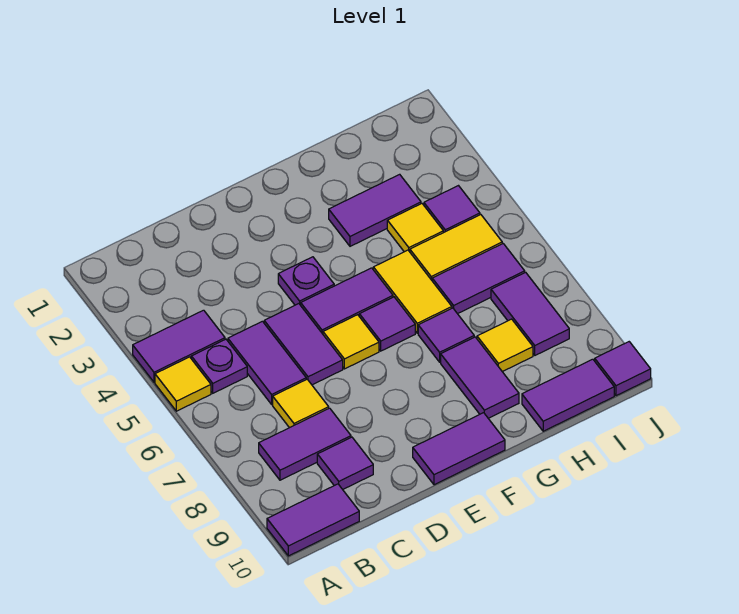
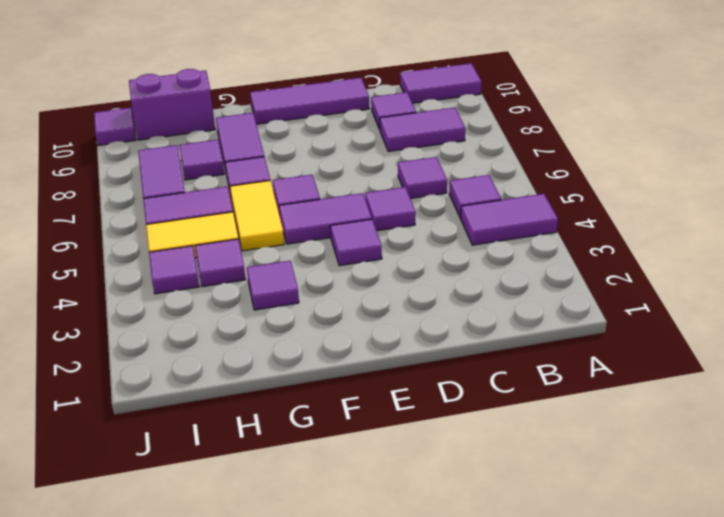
yellow 1x1 tile [155,357,211,411] -> none
purple 1x1 plate [191,339,247,393] -> purple 1x1 tile [449,175,501,218]
purple 1x2 tile [228,321,306,404] -> purple 1x1 tile [398,157,447,198]
yellow 1x1 tile [273,379,329,428] -> none
purple 1x2 tile [264,304,343,385] -> purple 1x1 tile [365,187,416,231]
purple 1x1 plate [278,257,334,305] -> purple 1x1 tile [330,219,382,266]
yellow 1x1 tile [323,315,379,369] -> none
purple 1x2 tile [413,413,505,485] -> purple 1x3 tile [250,78,369,124]
purple 1x2 tile [329,174,421,246] -> purple 1x1 tile [247,261,299,310]
yellow 1x1 tile [387,204,443,252] -> purple 1x1 tile [195,239,246,287]
yellow 1x1 tile [477,319,533,372] -> purple 1x1 tile [180,140,224,180]
purple 1x2 tile [522,359,614,431] -> purple 1x2 brick [129,69,215,140]

